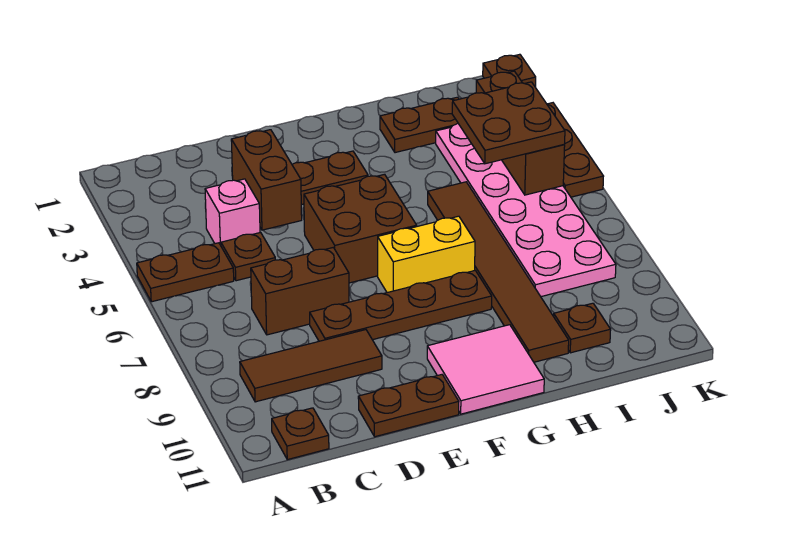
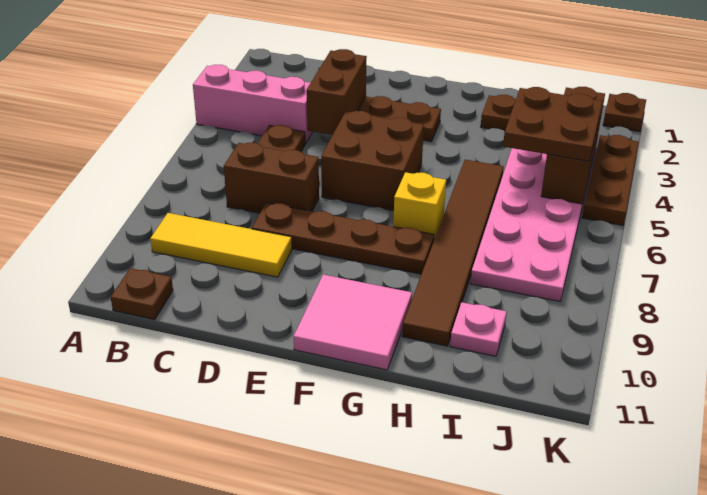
brown 1x2 plate [137,243,234,302] -> none
brown 1x3 tile [240,330,382,402] -> yellow 1x3 tile [150,213,292,277]
pink 1x1 brick [205,179,260,245] -> pink 1x3 brick [193,65,313,143]
brown 1x2 plate [358,375,459,437] -> none
yellow 1x2 brick [378,216,475,293] -> yellow 1x1 brick [393,172,446,239]
brown 1x1 plate [554,303,611,353] -> pink 1x1 plate [450,302,507,356]

